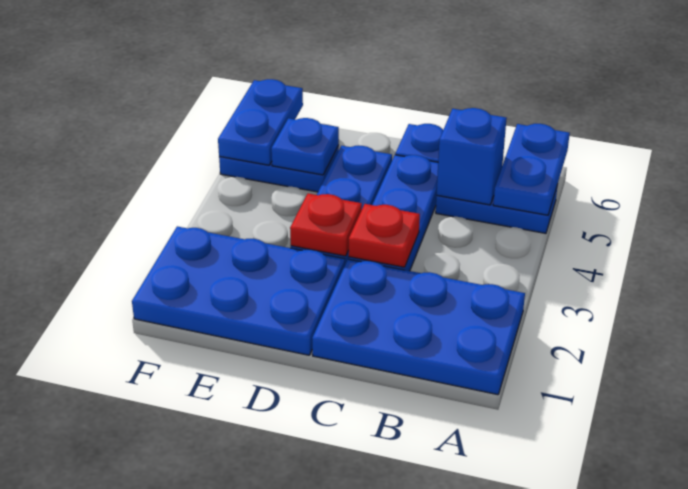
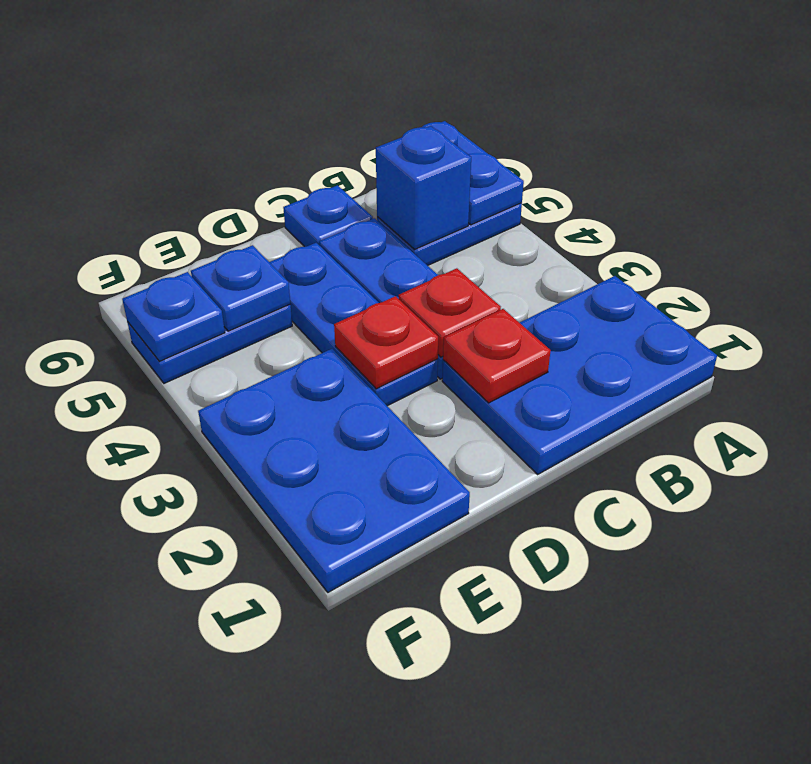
none -> red 1x1 plate [443,309,551,403]
blue 2x3 plate [132,226,345,355] -> blue 2x3 plate turned to [198,349,470,592]
blue 1x2 plate [218,79,303,165] -> blue 1x1 plate [122,272,225,361]

